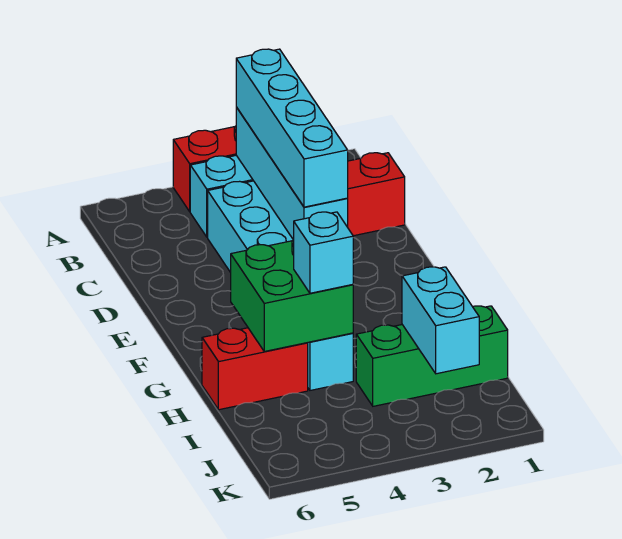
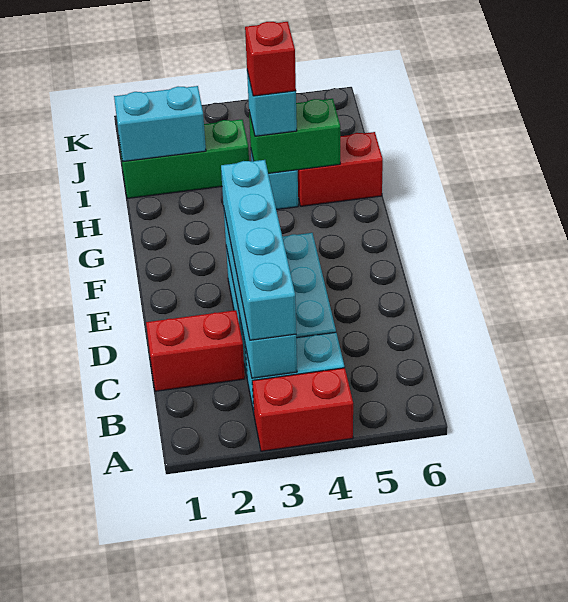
green 2x2 brick [231,240,353,351] -> green 1x2 brick [249,99,340,174]
none -> red 1x1 brick [245,22,296,96]
cyan 1x2 brick [402,267,479,374] -> cyan 1x2 brick turned to [114,86,206,162]

